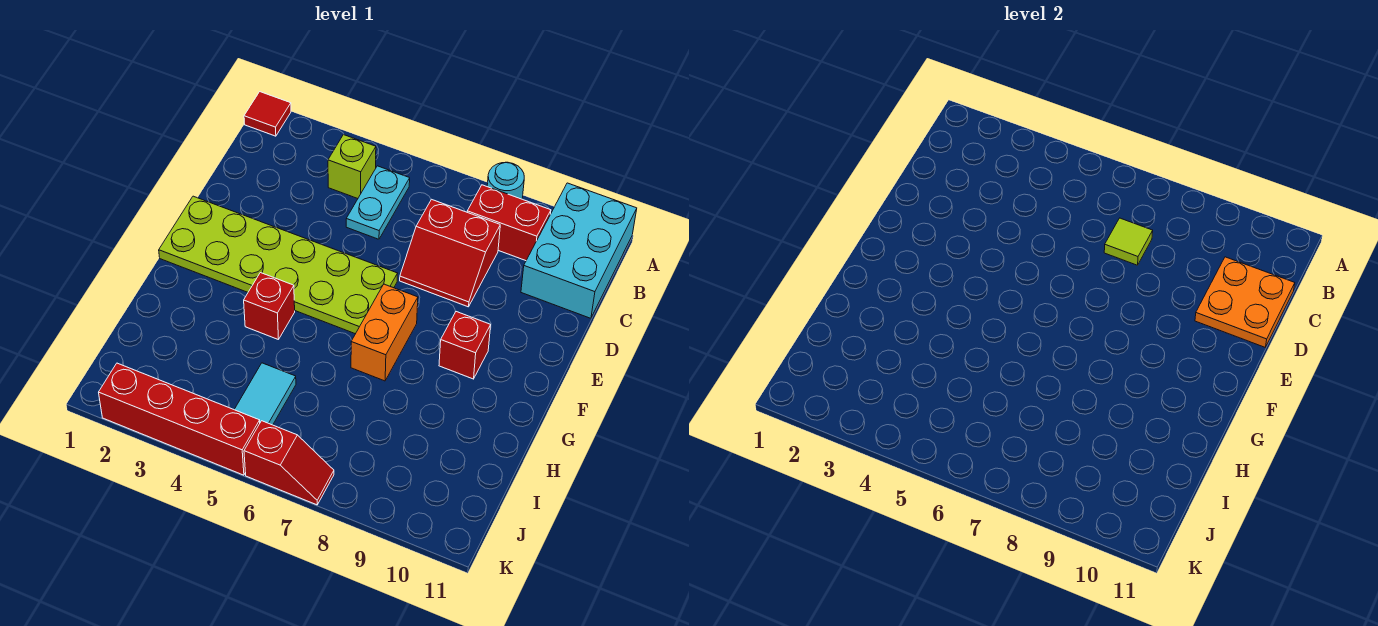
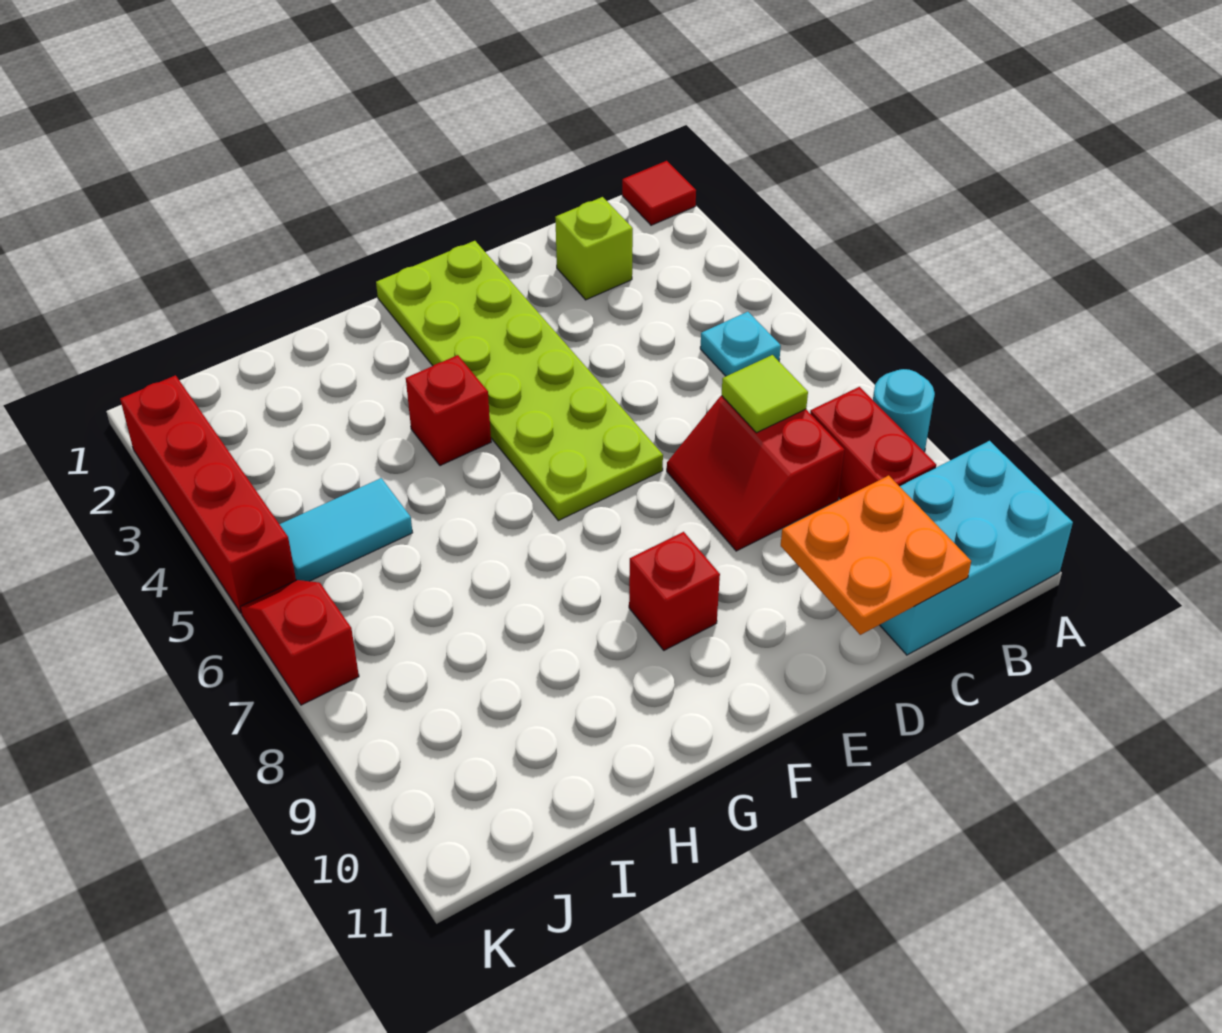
lime 1x1 brick [328,135,376,199] -> lime 1x1 brick moved to [555,197,633,300]
cyan 1x2 plate [346,166,410,239] -> cyan 1x1 plate [700,312,781,376]
orange 1x2 brick [351,284,418,381] -> none
red 1x2 slope [244,421,334,505] -> red 1x2 slope turned to [240,580,359,705]

